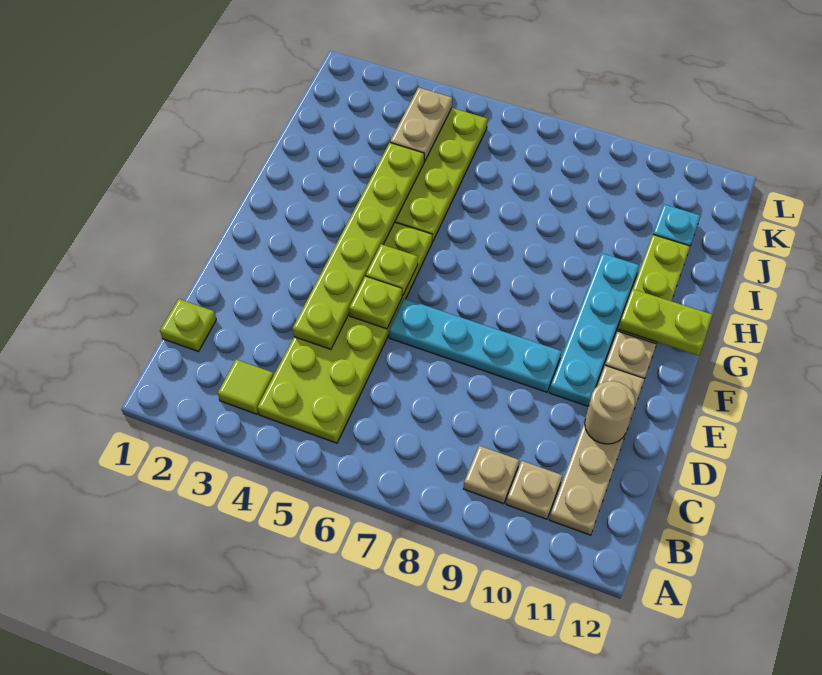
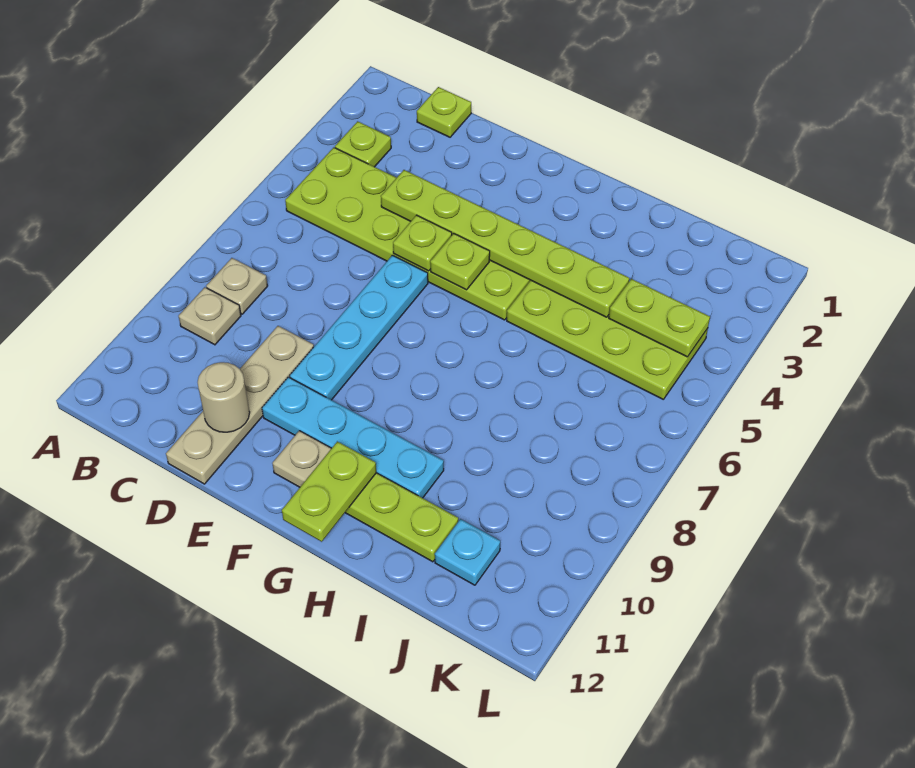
lime 1x1 tile [218,360,274,414] -> lime 1x1 plate [335,121,391,167]
tan 1x1 plate [506,461,562,519] -> tan 1x1 plate moved to [206,258,268,314]
tan 1x4 plate [549,366,644,535] -> tan 1x4 plate turned to [166,326,314,484]
tan 1x2 plate [390,87,452,161] -> lime 1x2 plate [609,279,710,357]

